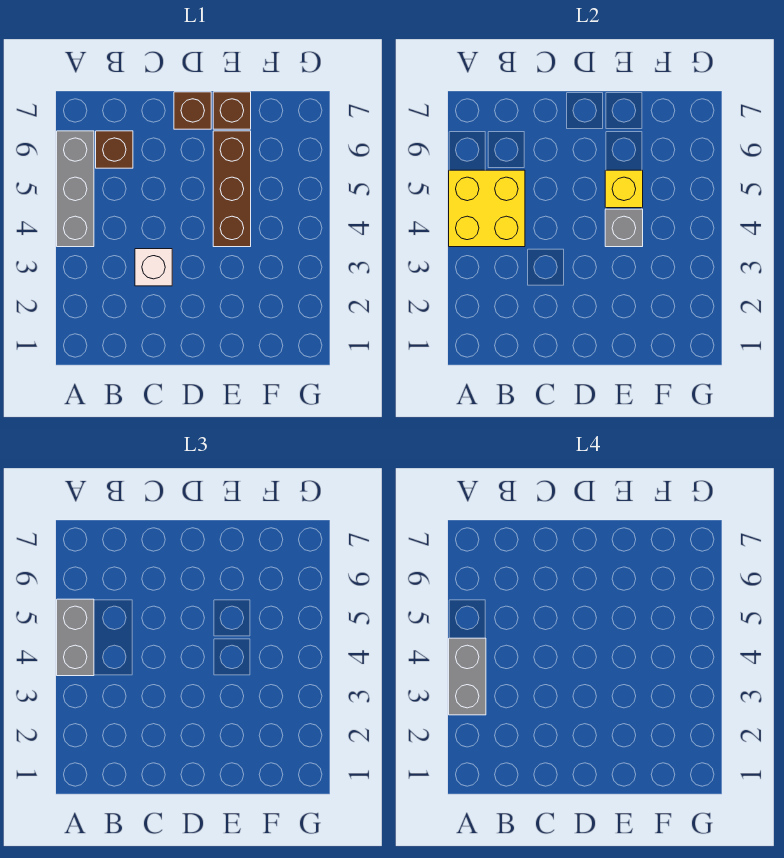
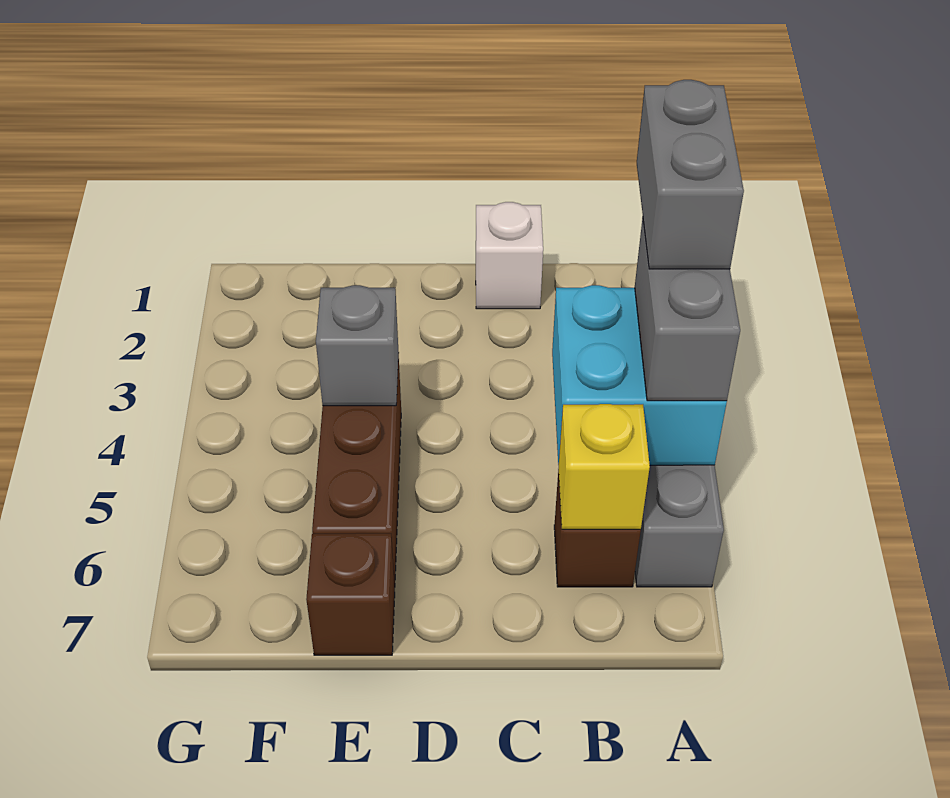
yellow 2x2 brick [449,170,525,247] -> cyan 2x2 brick [552,285,727,465]
white 1x1 brick [135,249,172,286] -> white 1x1 brick moved to [476,202,543,309]
brown 1x1 brick [174,92,211,129] -> none
yellow 1x1 brick [605,170,643,208] -> yellow 1x1 brick moved to [559,404,650,529]

